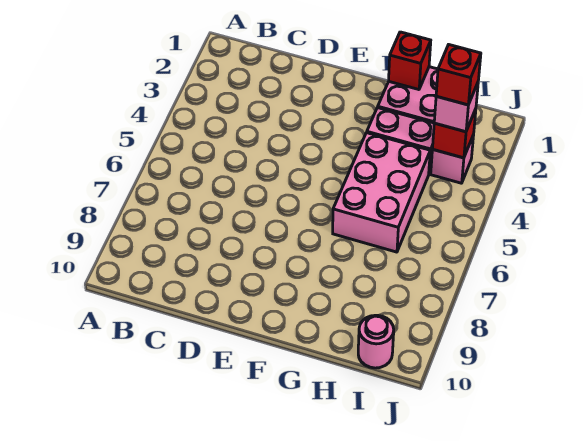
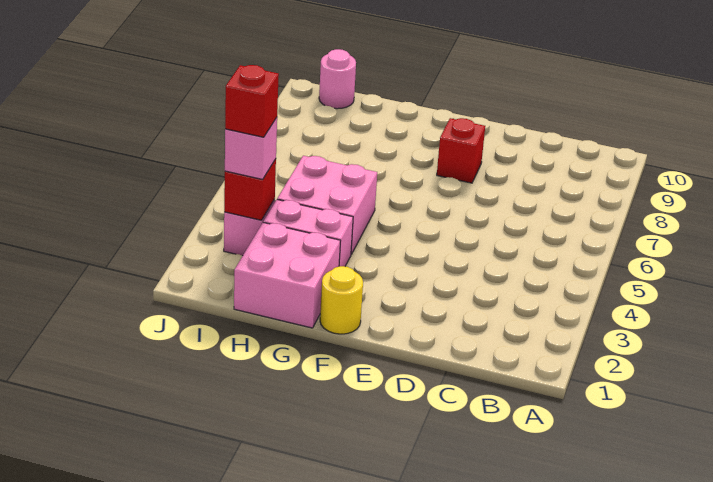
none -> yellow 1x1 round brick [320,266,363,334]
red 1x1 brick [389,32,431,90] -> red 1x1 brick moved to [437,118,485,183]
pink 2x3 brick [333,133,430,252] -> pink 2x2 brick [277,156,377,254]

